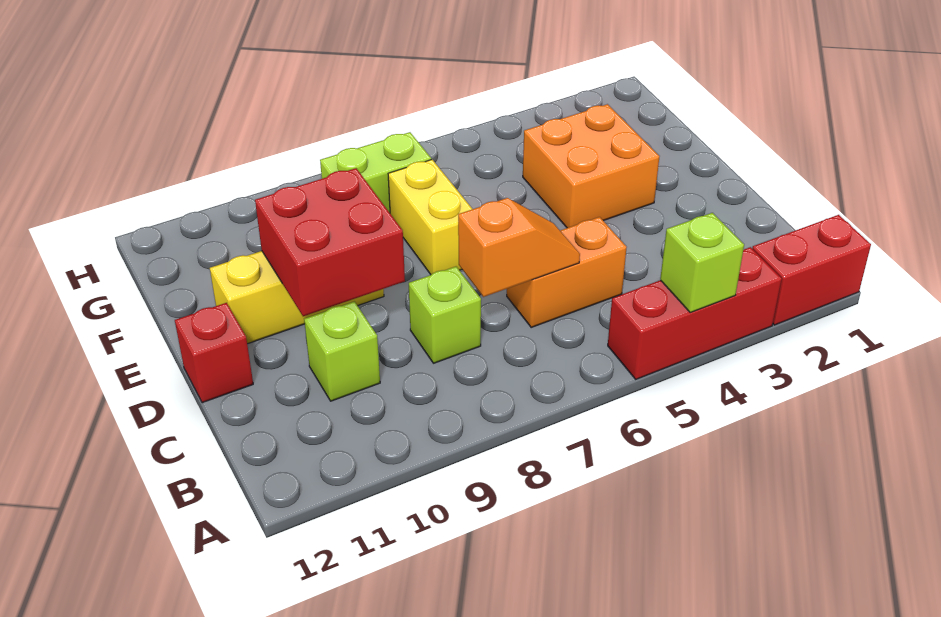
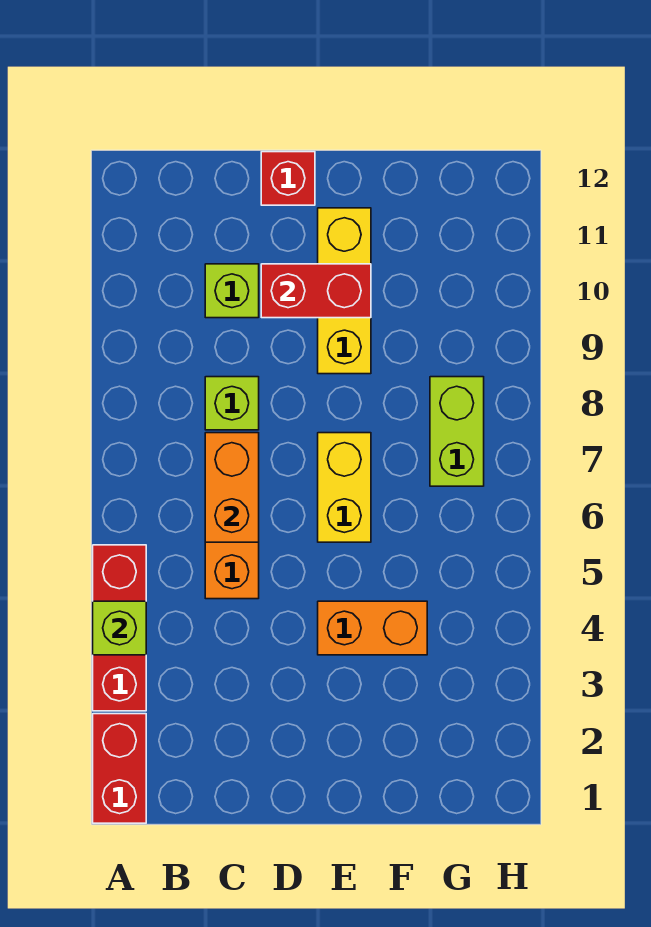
orange 1x2 slope [458,198,580,297] -> orange 1x2 brick [205,433,259,542]
red 2x2 brick [255,168,405,316] -> red 1x2 brick [261,264,371,318]
orange 2x2 brick [523,104,660,228] -> orange 1x2 brick [318,601,427,655]
yellow 1x2 brick [388,160,472,274] -> yellow 1x2 brick turned to [318,433,371,542]

